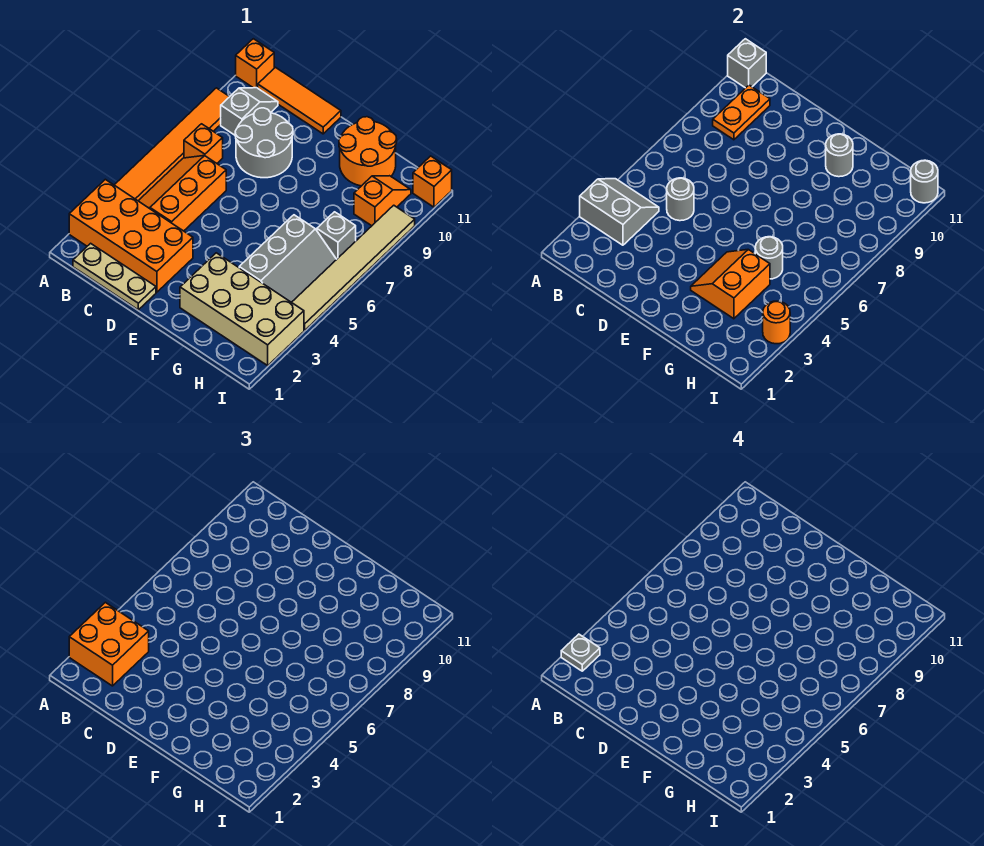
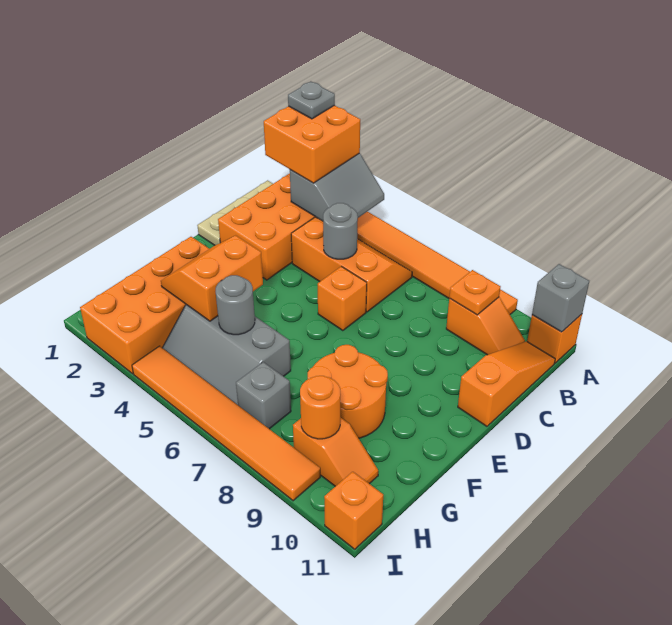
orange 1x1 brick [184,124,223,163] -> orange 1x1 brick moved to [318,266,367,331]
grey 1x2 slope [221,88,278,135] -> orange 1x2 slope [446,297,525,355]
orange 1x2 plate [713,85,770,140] -> orange 1x1 plate [449,270,500,315]
orange 1x3 tile [258,67,341,134] -> orange 1x3 slope [458,341,555,426]
grey 2x2 round brick [235,108,293,178] -> none
tan 2x4 brick [180,253,304,365] -> orange 2x4 brick [80,237,209,374]
orange 2x2 slope [691,250,770,319] -> orange 2x2 slope turned to [161,235,263,321]
orange 2x2 round brick [339,117,397,186] -> orange 2x2 round brick moved to [308,345,388,438]
grey 1x1 round brick [826,134,853,177] -> none
orange 1x1 round brick [763,301,790,344] -> orange 1x1 round brick moved to [300,376,340,439]
tan 1x6 tile [292,205,415,330] -> orange 1x6 tile [132,346,320,501]
grey 1x1 round brick [911,160,938,203] -> none

